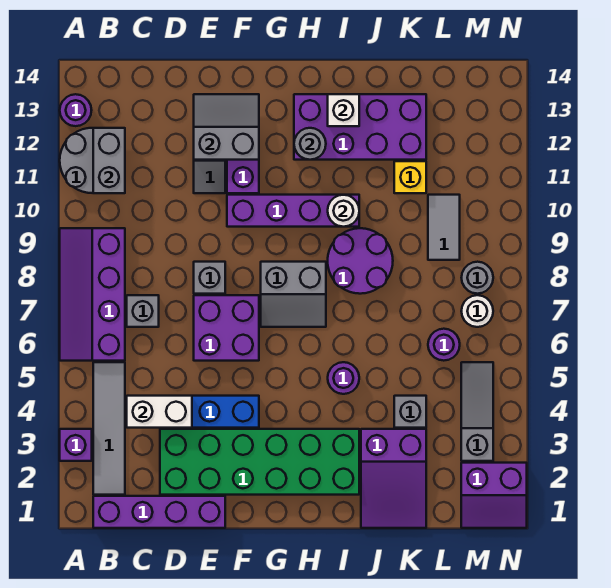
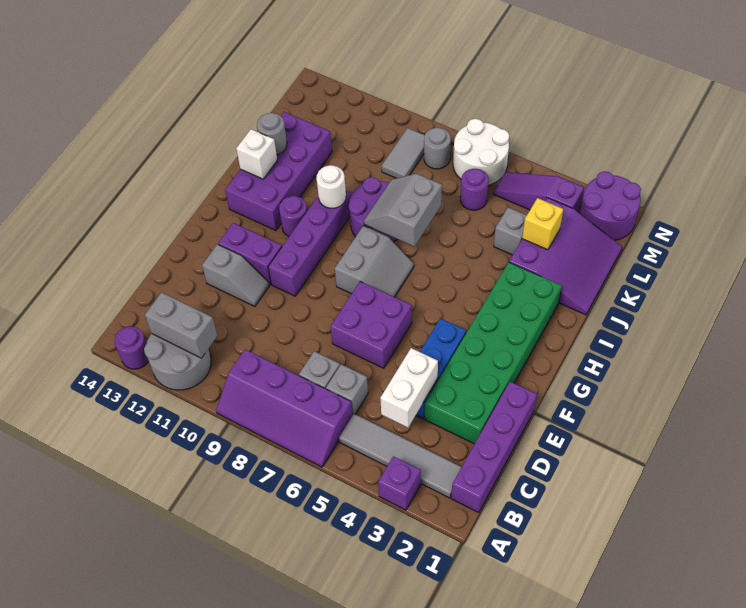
grey 1x1 brick [194,262,225,294] -> grey 1x1 brick moved to [326,364,368,414]
grey 2x2 slope [194,94,259,160] -> grey 2x2 slope moved to [364,174,442,247]
grey 1x1 round brick [294,128,326,160] -> grey 1x1 round brick moved to [257,113,287,155]
purple 1x1 round brick [328,362,359,394] -> purple 1x1 round brick moved to [279,196,307,236]
purple 2x3 slope [361,429,426,528] -> purple 3x3 slope [509,198,622,315]
yellow 1x1 brick [394,161,426,193] -> yellow 1x1 brick moved to [522,198,563,250]
grey 1x2 tile [428,195,460,260] -> grey 1x2 tile turned to [382,128,425,178]
purple 2x2 slope [461,463,527,528] -> purple 2x2 round brick [580,171,641,240]
grey 1x3 slope [461,362,493,461] -> purple 1x3 slope [494,172,584,212]
white 1x1 round brick [461,295,493,327] -> white 2x2 round brick [453,119,509,185]

